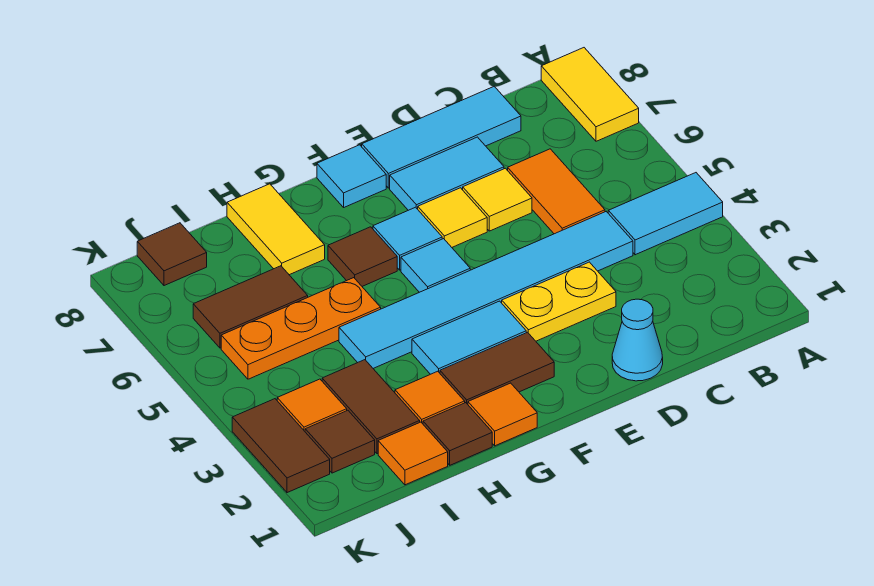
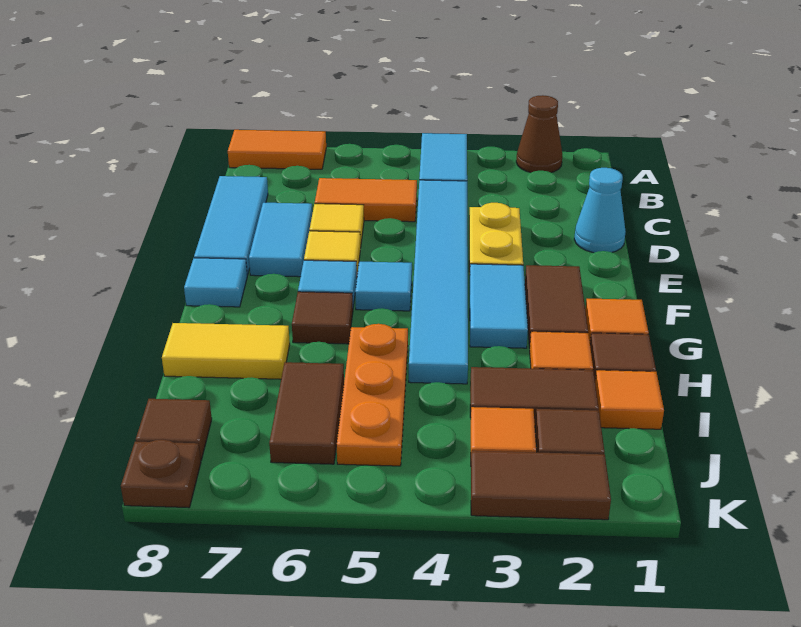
none -> brown 1x1 cone [516,95,562,172]
yellow 1x2 tile [541,48,639,141] -> orange 1x2 tile [228,130,326,169]
none -> brown 1x1 plate [121,439,201,508]

